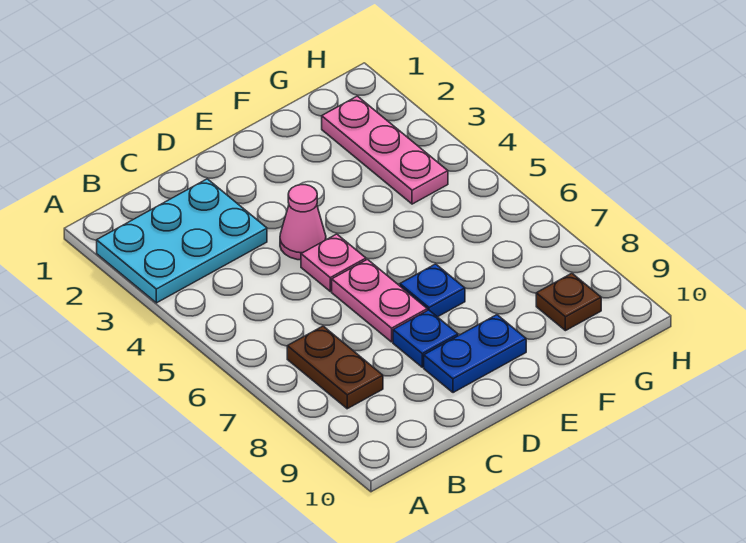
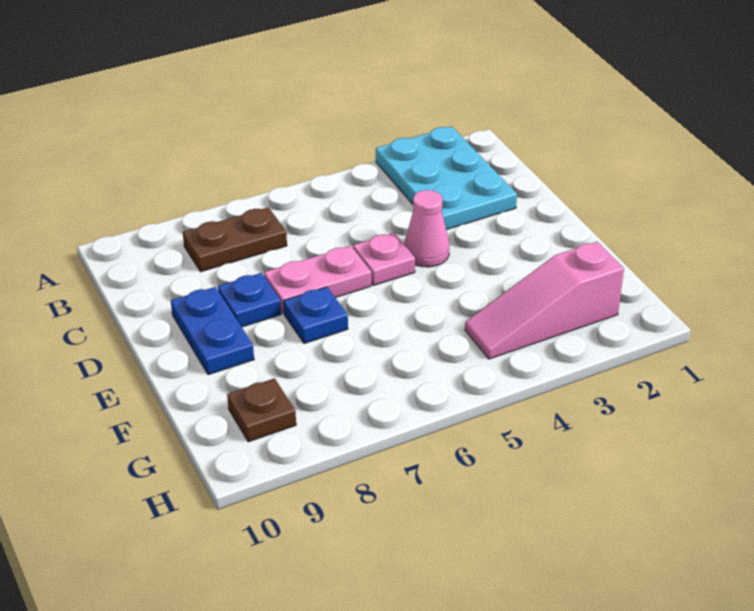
pink 1x3 plate [322,96,448,204] -> pink 1x3 slope [465,242,624,359]

